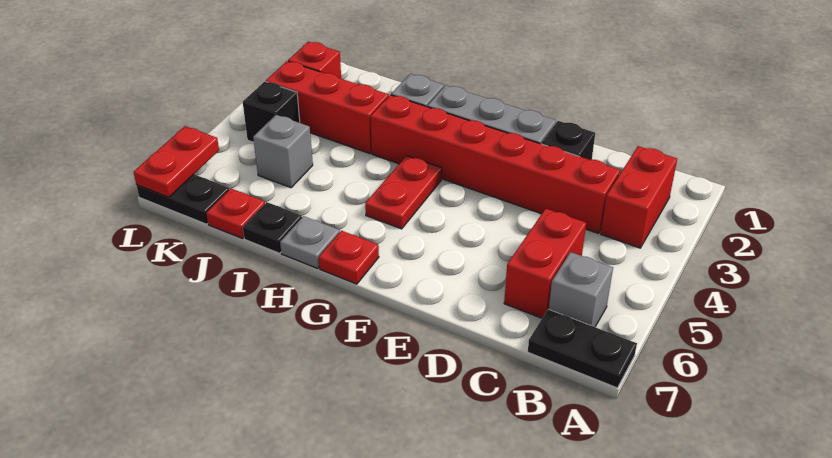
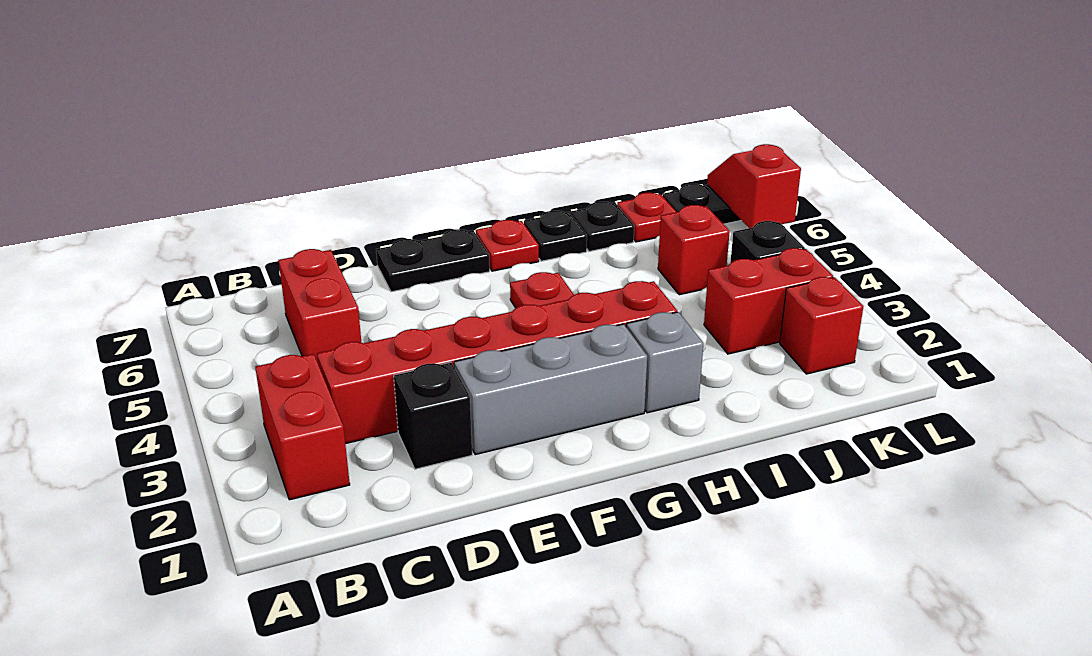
black 1x2 plate [528,309,637,388] -> black 1x2 plate moved to [376,229,490,292]
grey 1x1 brick [549,252,613,327] -> none
grey 1x1 plate [280,216,340,268] -> black 1x1 plate [524,211,587,261]
red 1x3 brick [266,61,389,154] -> red 1x2 brick [704,248,833,354]
grey 1x1 brick [253,115,313,188] -> red 1x1 brick [658,205,730,295]
red 1x2 plate [134,126,219,197] -> red 1x2 slope [707,144,801,228]

